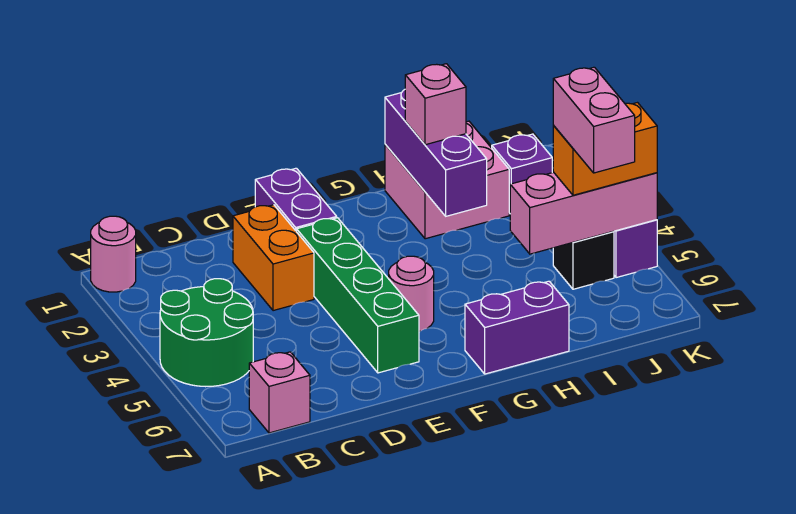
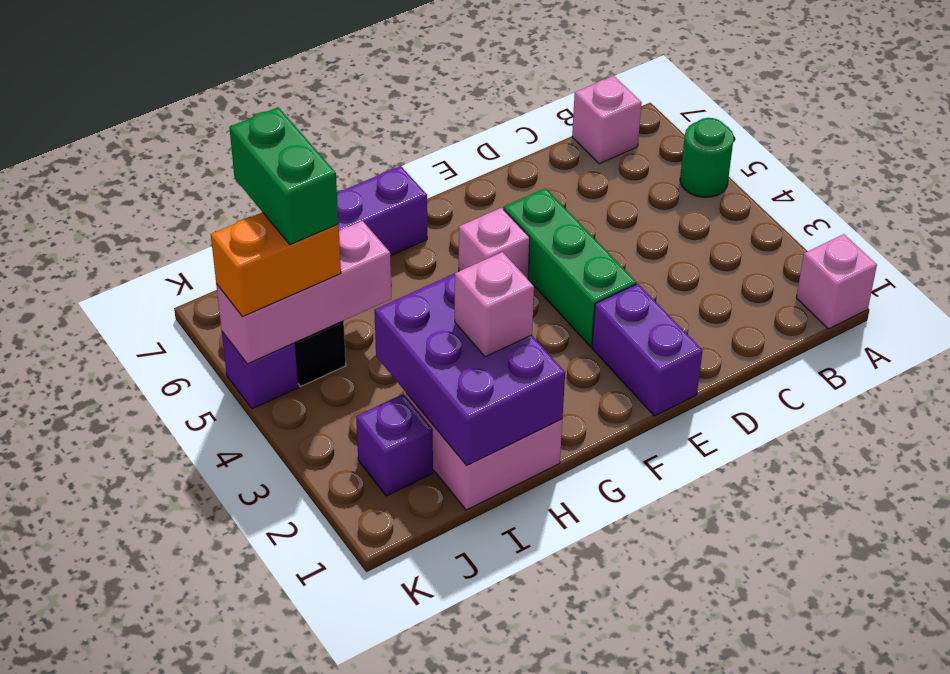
pink 1x1 round brick [91,216,136,292] -> pink 1x1 brick [796,234,877,329]
green 2x2 round brick [160,279,253,387] -> green 1x1 round brick [680,118,734,197]
orange 1x2 brick [233,205,314,311] -> none
green 1x4 brick [297,218,419,373] -> green 1x3 brick [504,188,636,347]
pink 1x1 round brick [389,256,434,331] -> pink 1x1 brick [459,208,530,279]
purple 1x3 brick [385,90,487,216] -> purple 2x3 brick [374,274,565,466]
pink 1x2 brick [553,67,635,173] -> green 1x2 brick [229,107,338,244]

